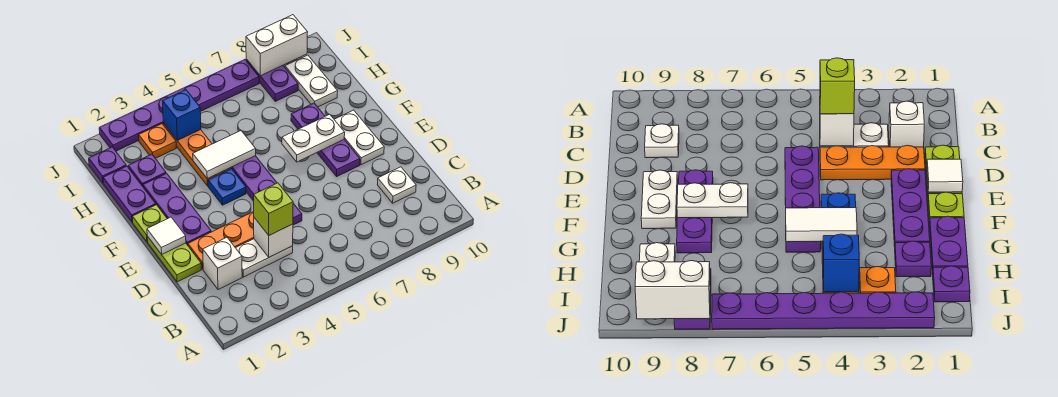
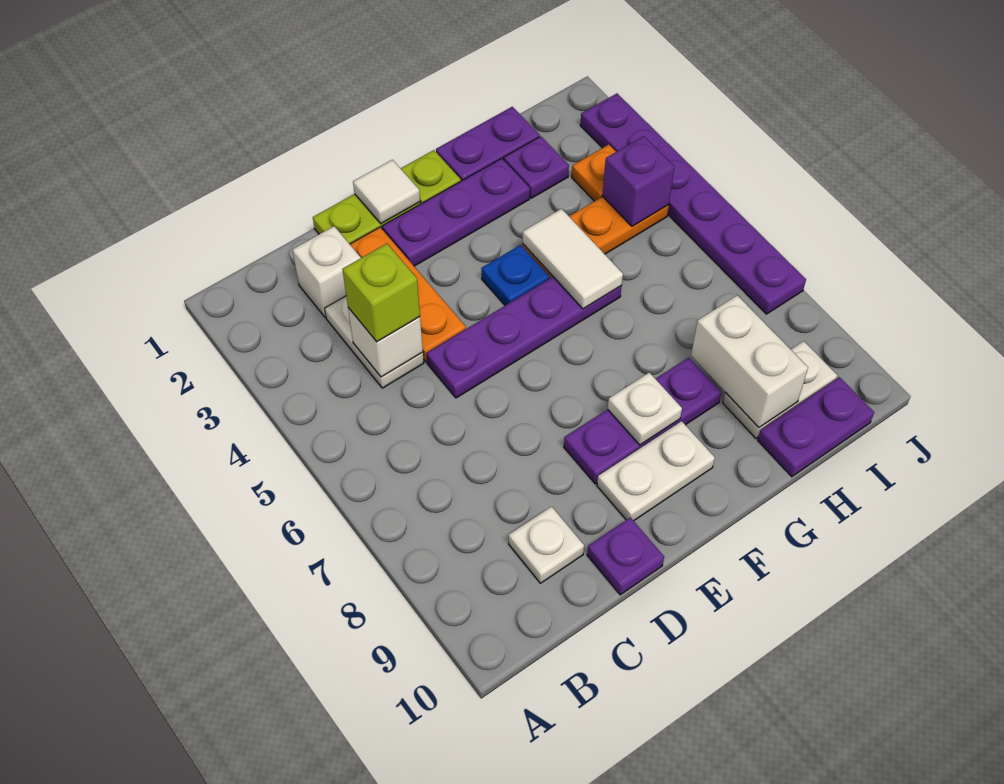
white 1x2 plate [282,114,345,162] -> white 1x1 plate [608,373,682,445]
purple 1x1 plate [89,147,126,183] -> purple 1x1 plate moved to [587,517,664,595]
blue 1x1 brick [163,90,201,141] -> purple 1x1 brick [602,136,674,226]
purple 1x2 plate [246,59,298,101] -> purple 1x2 plate moved to [758,377,874,477]
white 1x2 brick [246,15,308,76] -> white 1x2 brick moved to [691,295,808,427]

